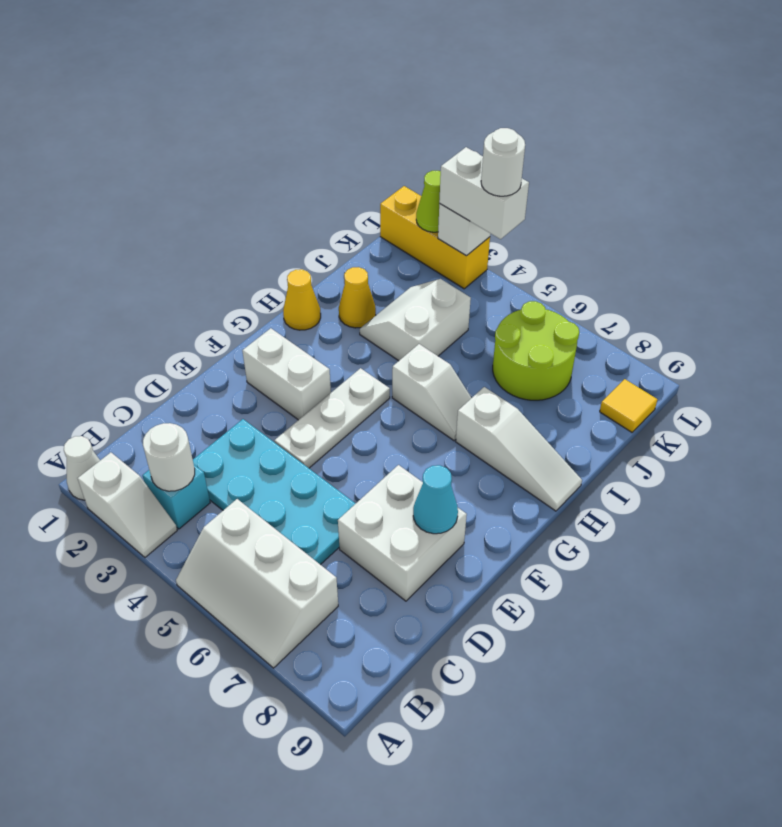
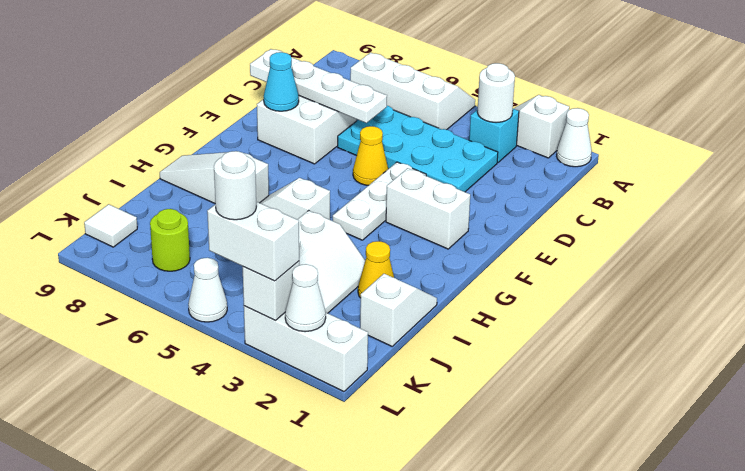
none -> white 1x4 plate [250,49,387,123]
yellow 1x1 cone [283,269,321,330] -> yellow 1x1 cone moved to [353,126,388,185]
none -> white 1x2 slope [360,274,437,346]
lime 2x2 round brick [493,301,579,400] -> lime 1x1 round brick [150,209,190,271]
yellow 1x1 tile [600,379,657,432] -> white 1x1 tile [84,204,137,247]
yellow 1x3 brick [380,186,490,289] -> white 1x3 brick [244,306,368,392]
lime 1x1 cone [416,171,441,232] -> white 1x1 cone [285,264,326,332]
none -> white 1x1 cone [188,258,227,322]

